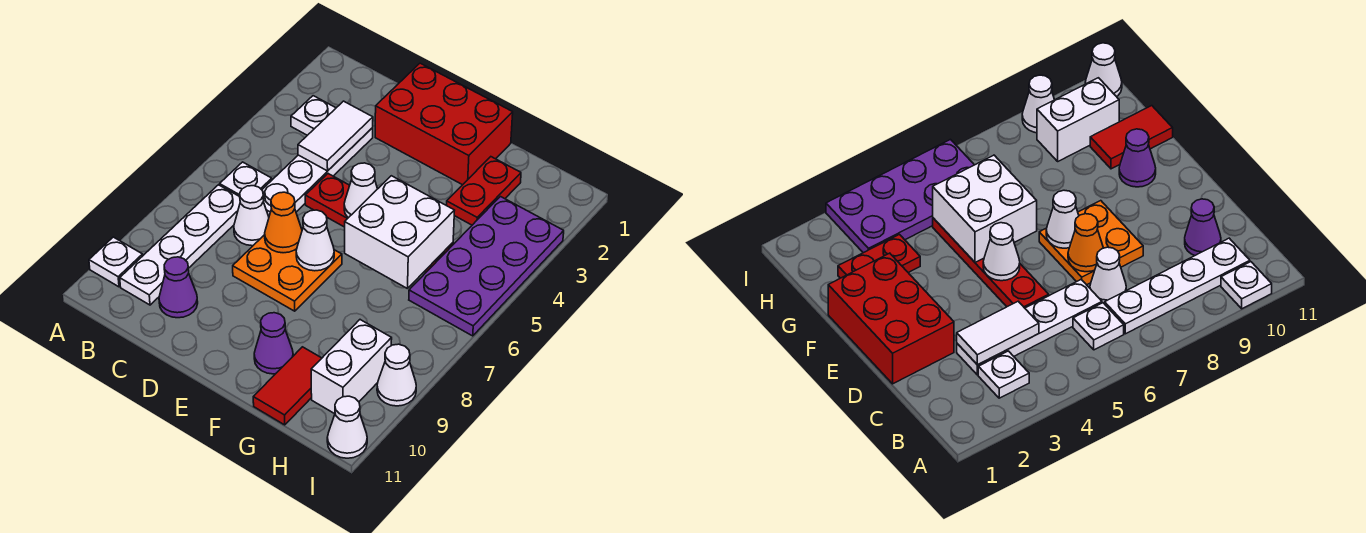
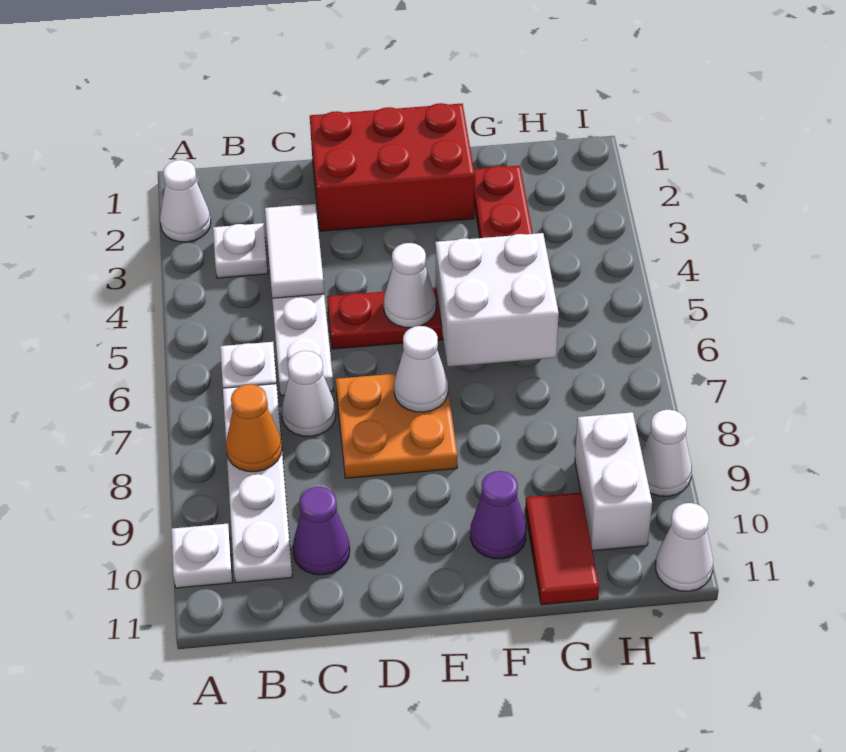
none -> white 1x1 cone [160,160,211,242]
orange 1x1 cone [265,192,302,253] -> orange 1x1 cone moved to [226,384,282,472]
purple 2x4 plate [409,197,564,336] -> none

